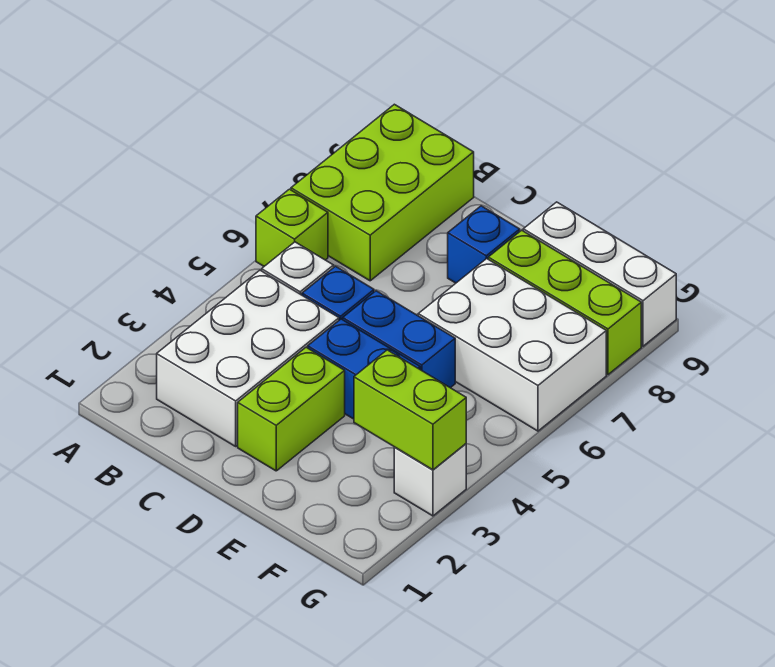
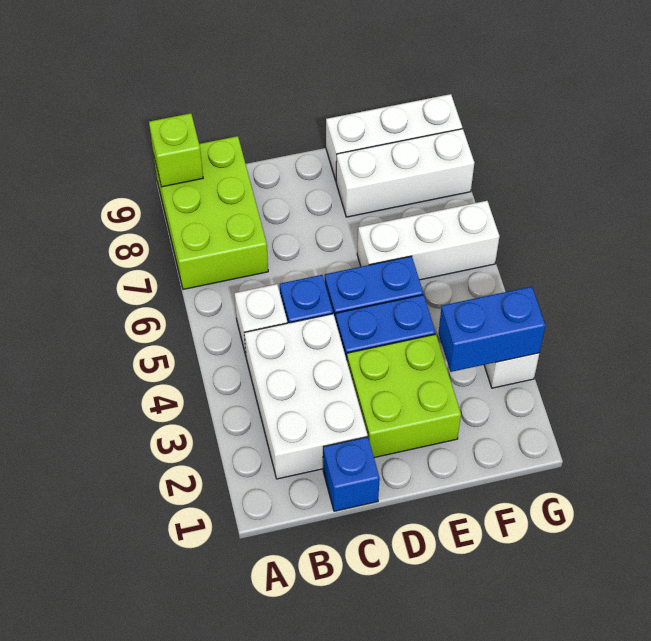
lime 1x1 brick [256,189,328,266] -> lime 1x1 brick moved to [149,113,203,187]
lime 1x2 brick [238,347,345,471] -> lime 2x2 brick [347,334,461,458]
blue 1x1 brick [448,206,520,283] -> blue 1x1 brick moved to [323,437,380,511]
white 2x3 brick [418,259,606,431] -> white 1x3 brick [357,201,500,280]
lime 1x3 brick [488,230,641,374] -> white 1x3 brick [336,129,474,217]
lime 1x2 brick [354,350,466,470] -> blue 1x2 brick [438,287,545,372]

